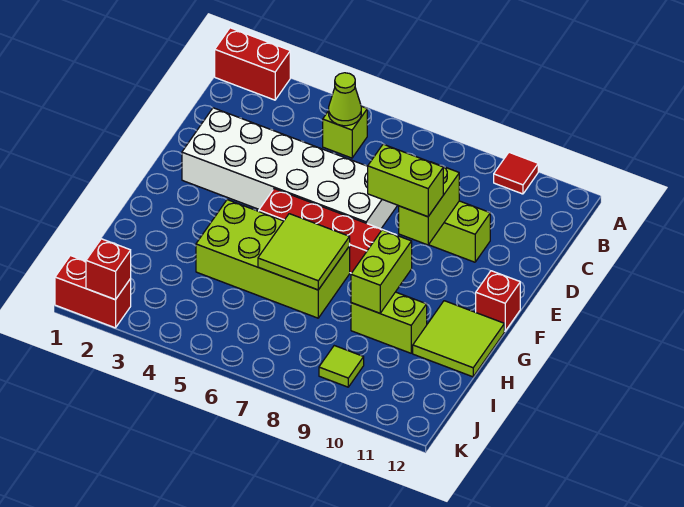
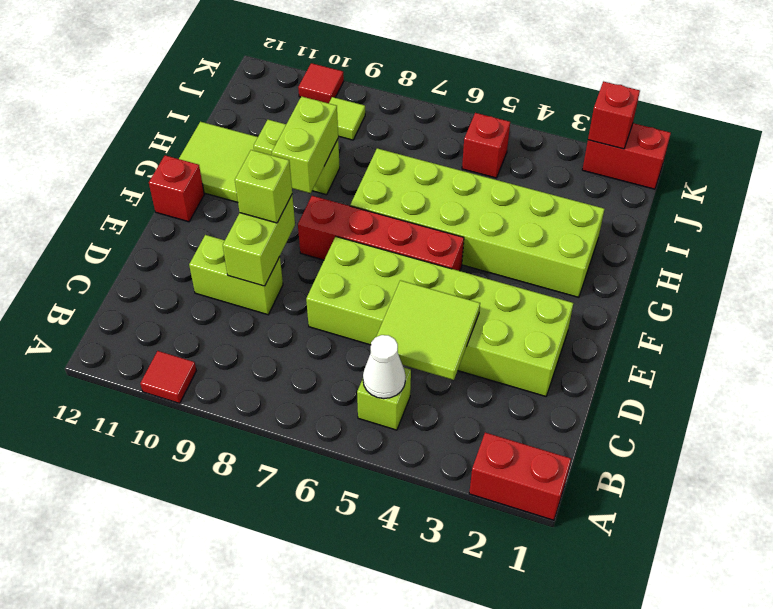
lime 1x1 cone [329,73,361,126] -> white 1x1 cone [363,335,405,399]
white 2x6 brick [182,108,397,229] -> lime 2x6 brick [306,237,573,396]
lime 1x2 brick [368,144,443,217] -> lime 1x1 brick [235,150,292,223]
lime 2x4 brick [196,200,350,318] -> lime 2x6 brick [350,148,604,297]
lime 2x2 tile [258,214,350,290] -> lime 2x2 tile moved to [376,280,480,380]
none -> red 1x1 brick [462,113,510,178]
none -> red 1x1 tile [298,63,344,103]

